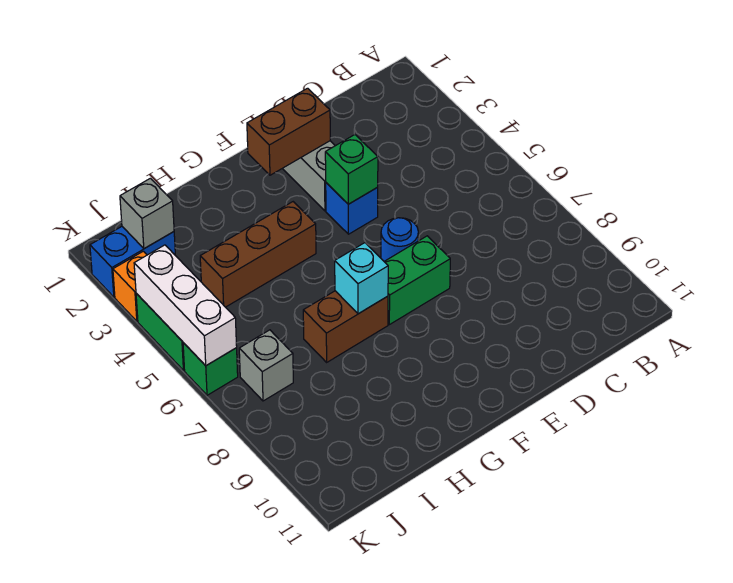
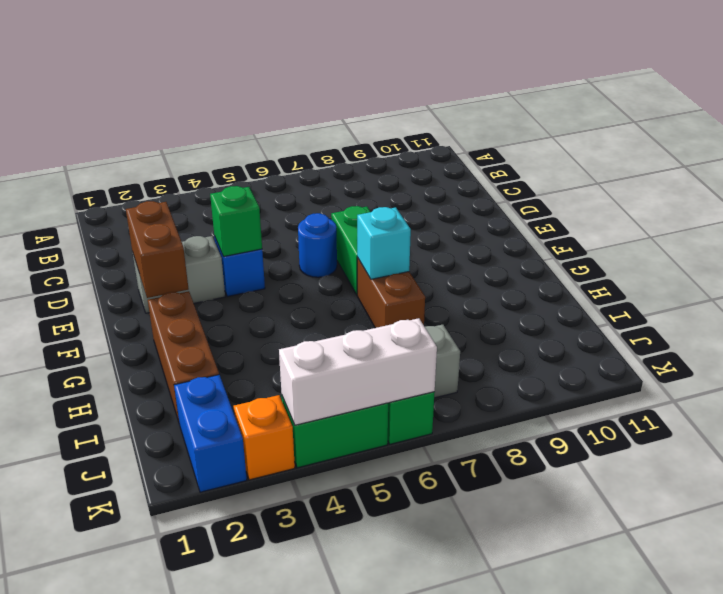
brown 1x3 brick [200,202,316,307] -> brown 1x3 brick moved to [148,291,219,424]
grey 1x1 brick [120,178,174,249] -> none

